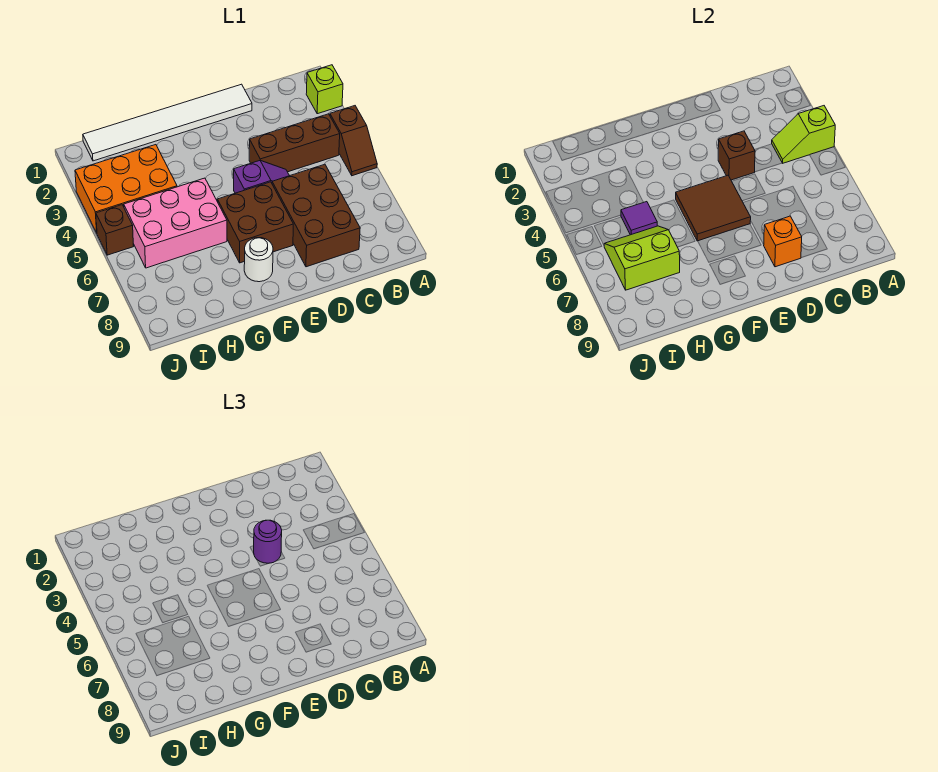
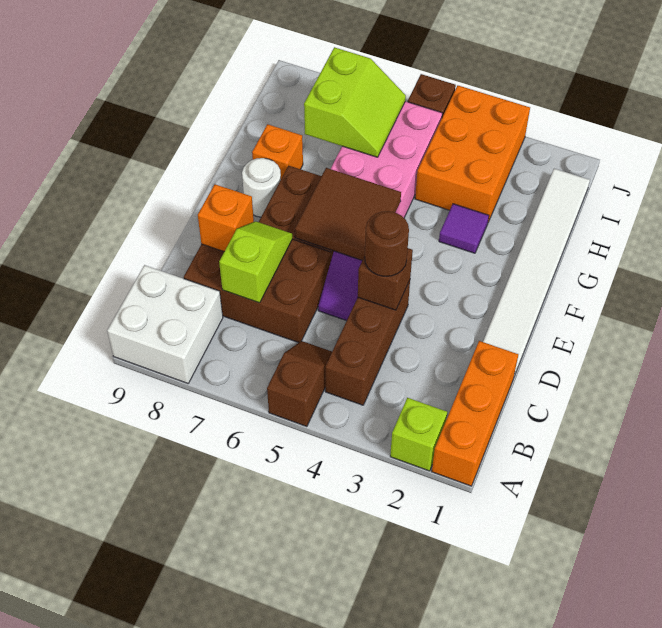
none -> orange 1x3 brick [432,341,518,486]
brown 1x2 slope [330,106,377,176] -> brown 1x2 slope turned to [267,341,332,426]
lime 1x2 slope [772,106,835,163] -> lime 1x2 slope moved to [219,221,292,303]
none -> white 2x2 brick [107,265,223,383]
purple 1x1 round brick [254,520,282,563] -> brown 1x1 round brick [365,211,409,276]
none -> orange 1x1 brick [252,124,303,179]
purple 1x1 tile [621,202,657,235] -> purple 1x1 tile moved to [439,204,489,253]

